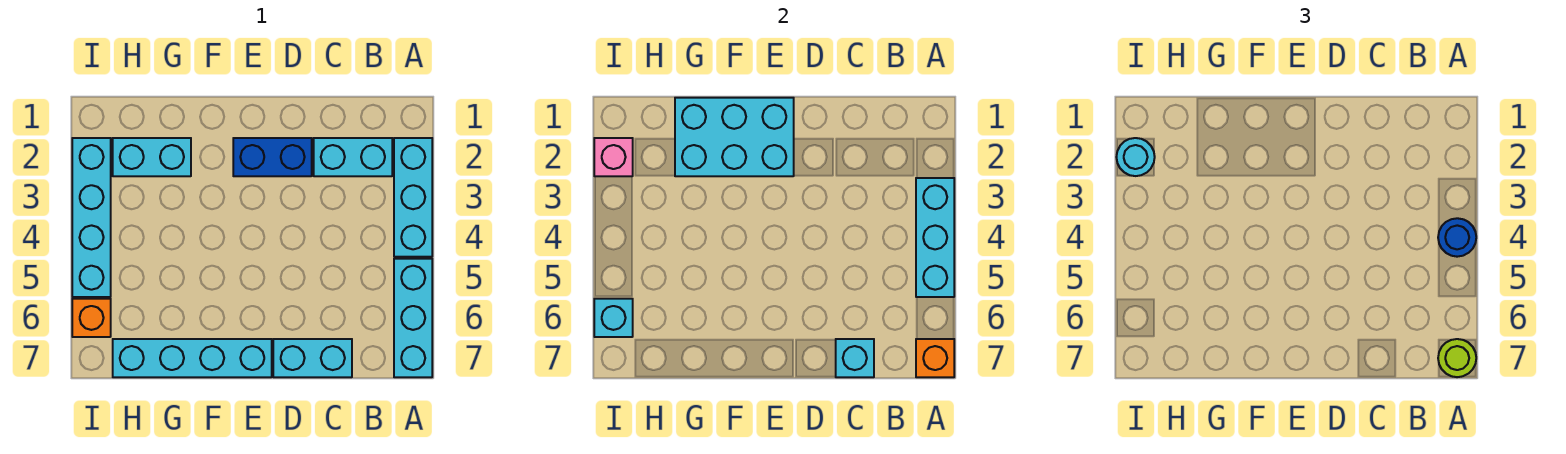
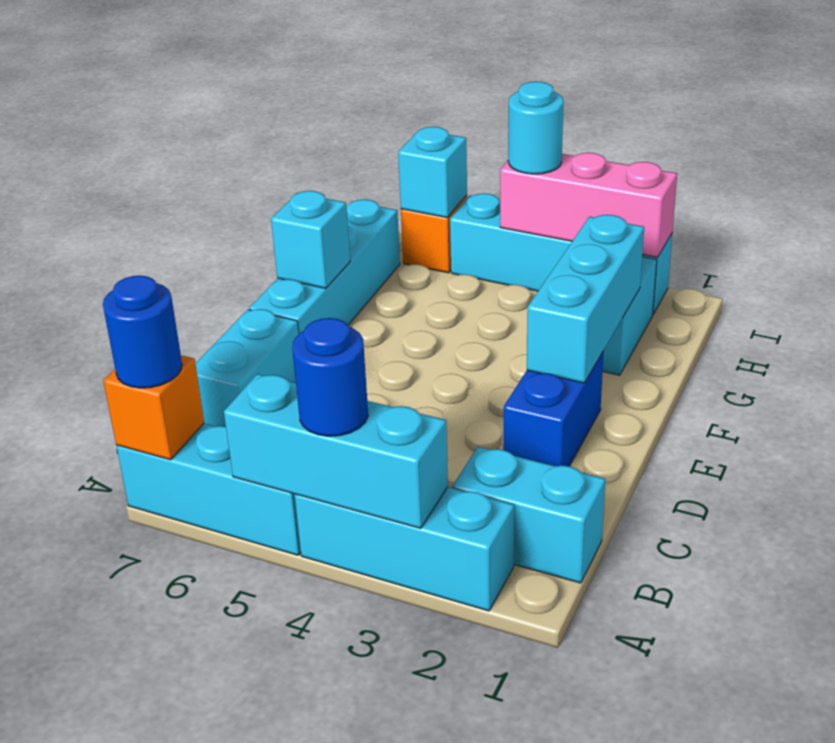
lime 1x1 round brick [1438,339,1476,377] -> blue 1x1 round brick [103,276,182,388]
cyan 1x2 brick [314,138,392,176] -> cyan 1x2 brick turned to [452,447,605,583]
cyan 1x1 brick [836,339,874,377] -> cyan 1x1 brick moved to [271,191,350,288]
cyan 2x3 brick [675,98,794,176] -> cyan 1x3 brick [527,215,644,383]
pink 1x1 brick [594,138,633,176] -> pink 1x3 brick [500,153,677,258]
cyan 1x1 round brick [1116,138,1155,176] -> cyan 1x1 round brick moved to [508,82,563,174]

